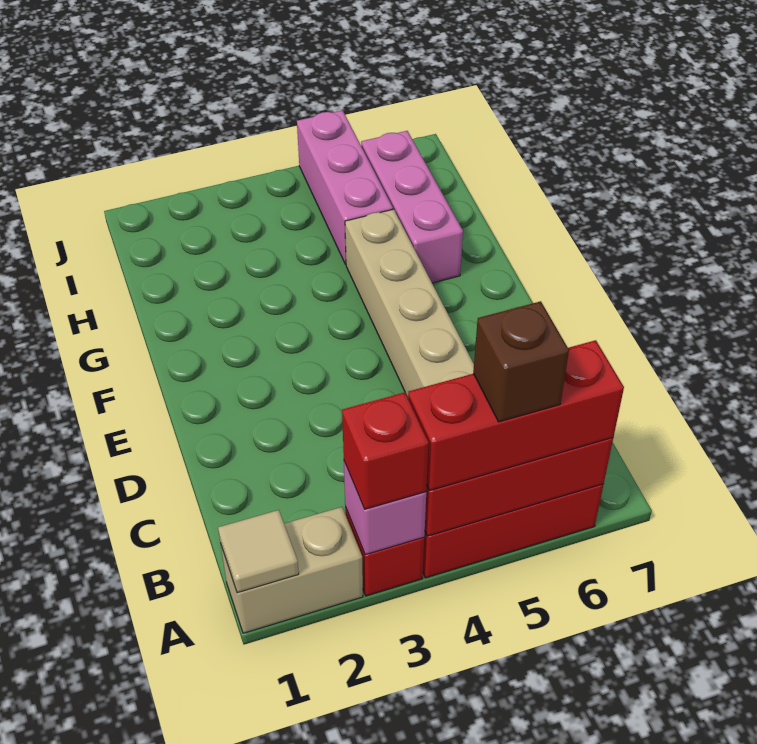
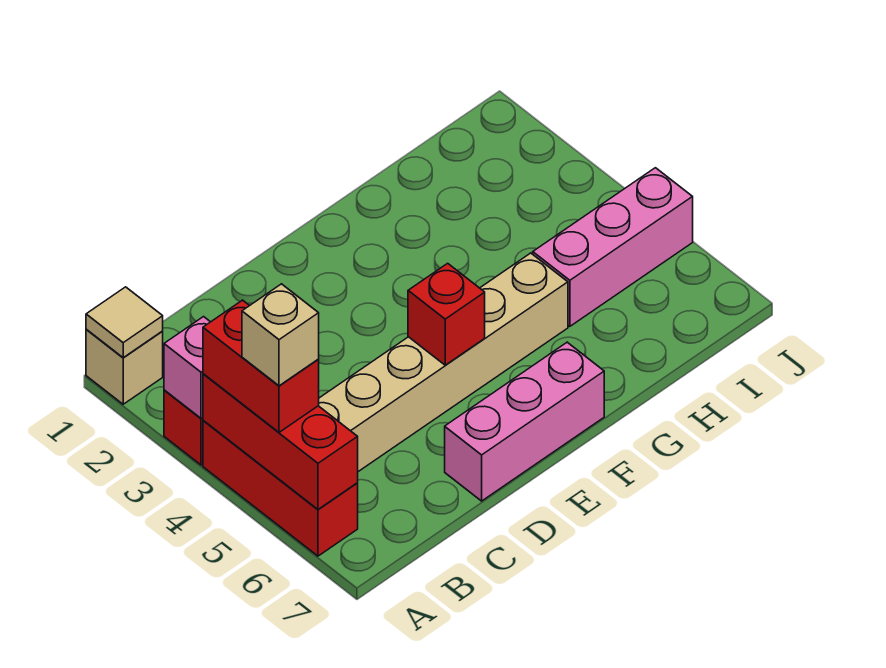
tan 1x2 brick [221,507,363,633] -> tan 1x1 brick [86,329,163,404]
red 1x1 brick [342,392,429,509] -> red 1x1 brick moved to [408,263,485,365]
red 1x3 brick [408,340,624,490] -> red 1x2 brick [203,300,319,432]
brown 1x1 brick [473,301,569,422] -> tan 1x1 brick [242,284,319,386]
pink 1x3 brick [361,131,463,283] -> pink 1x3 brick moved to [445,342,604,501]

